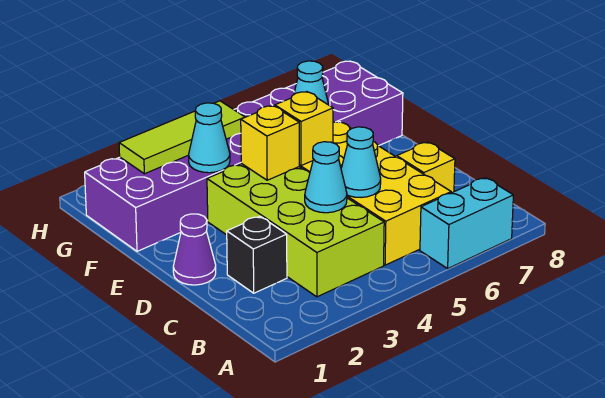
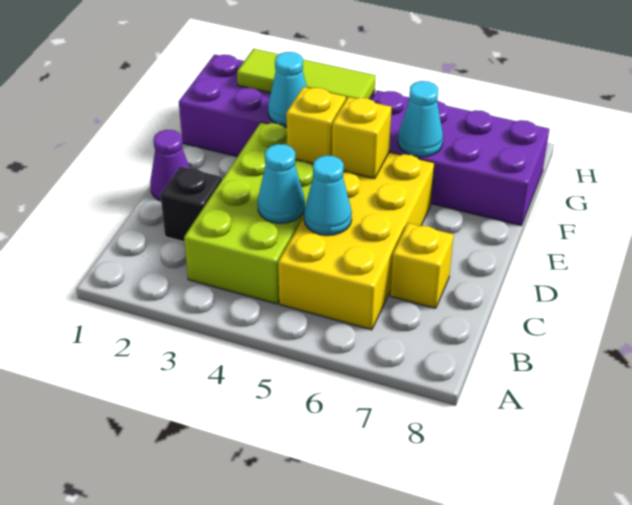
cyan 1x2 brick [420,178,513,269] -> none

